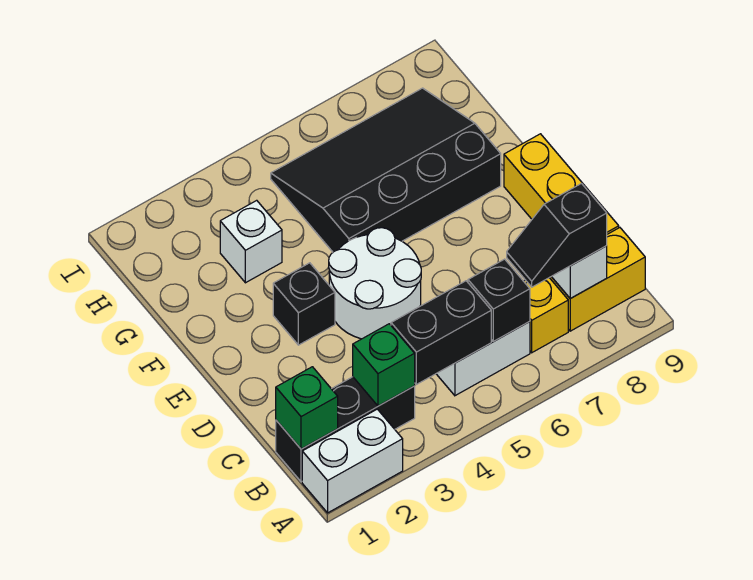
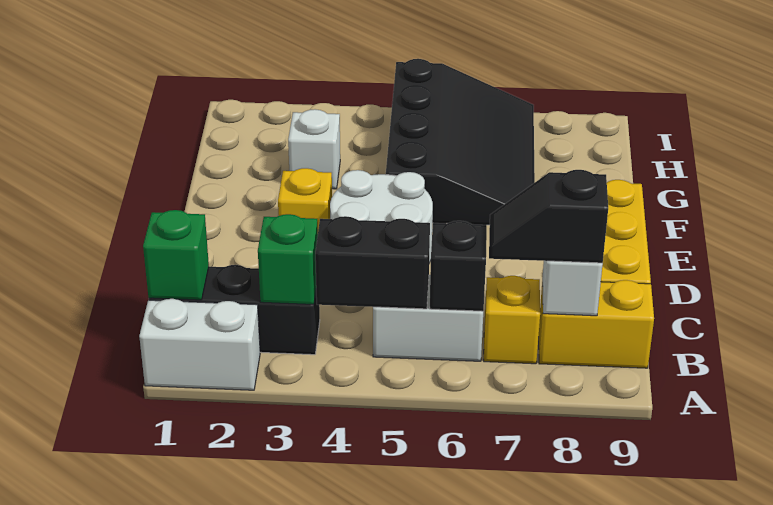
black 1x1 brick [273,263,335,345] -> yellow 1x1 brick [278,168,332,229]
black 3x4 slope [271,88,501,252] -> black 3x4 slope turned to [386,59,535,225]

